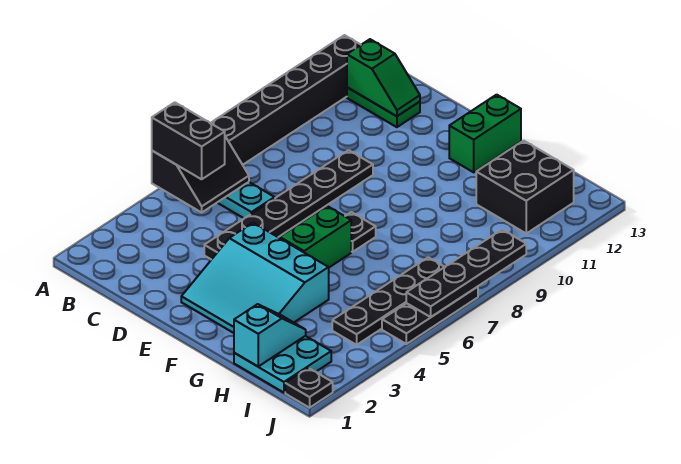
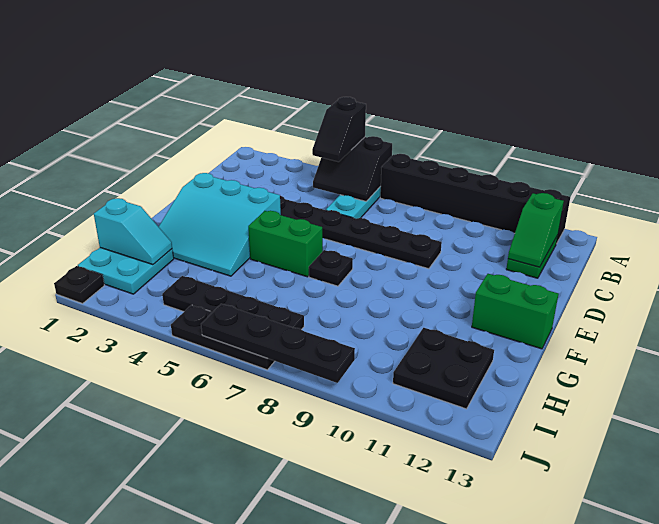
black 1x2 brick [152,102,225,179] -> black 1x2 slope [312,97,366,162]
cyan 3x3 slope [181,223,329,333] -> cyan 3x3 slope turned to [159,173,281,276]
black 2x2 brick [476,141,574,233] -> black 2x2 plate [393,328,494,409]

